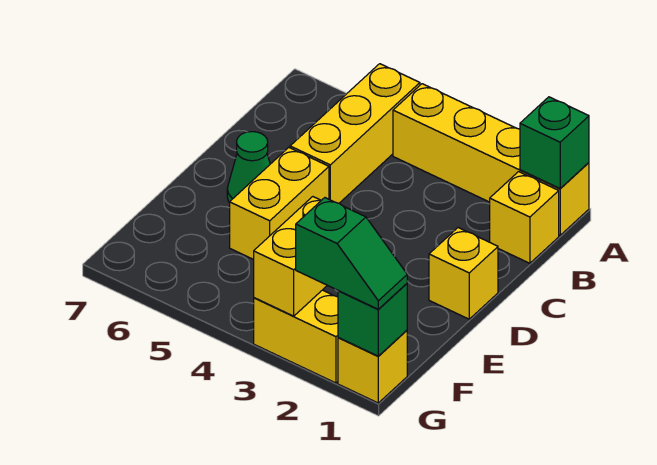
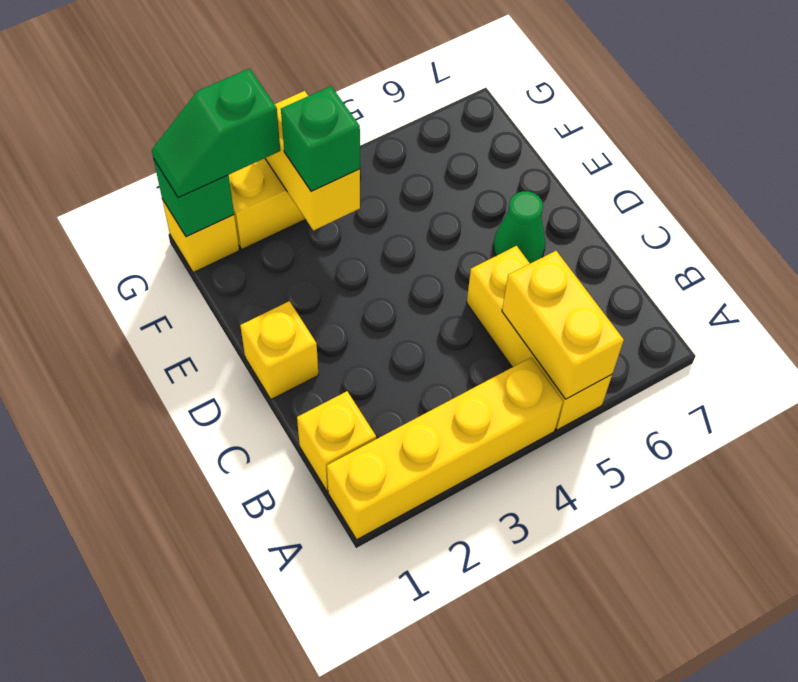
green 1x1 brick [520,97,589,188] -> green 1x1 brick moved to [281,86,360,192]
yellow 1x2 brick [230,147,329,260] -> yellow 1x2 brick moved to [502,251,624,399]

